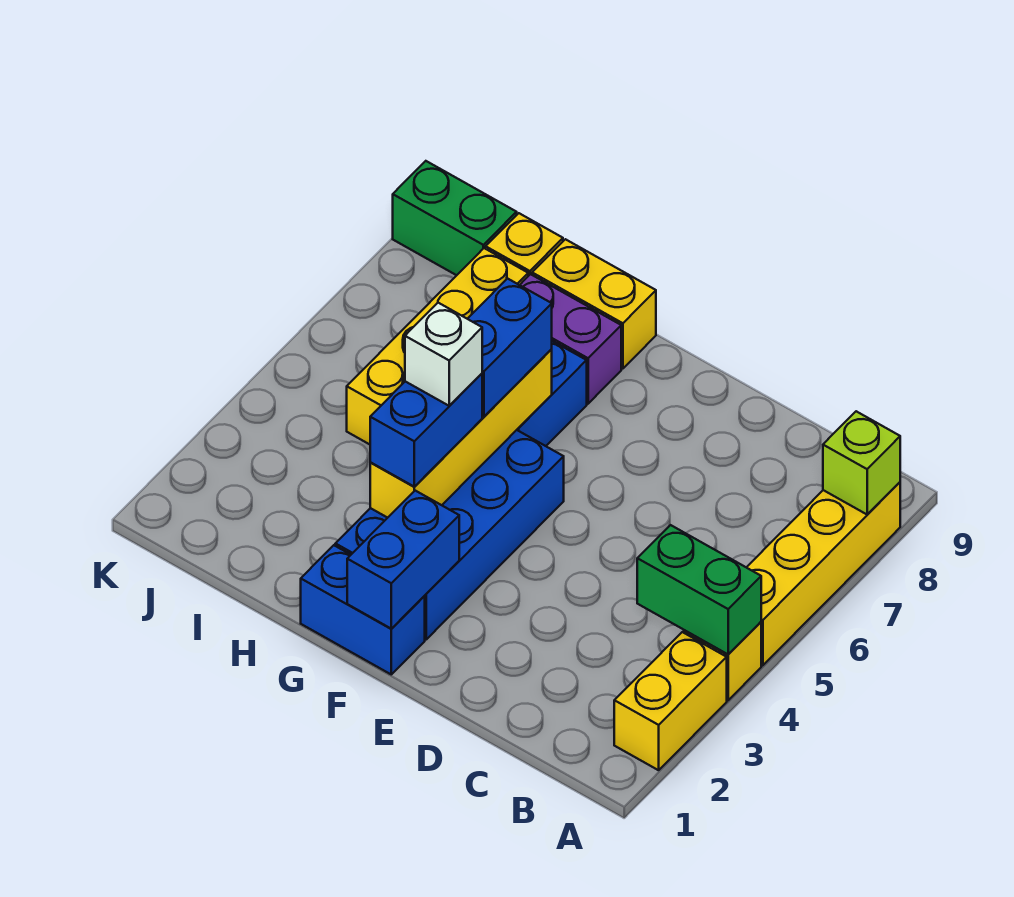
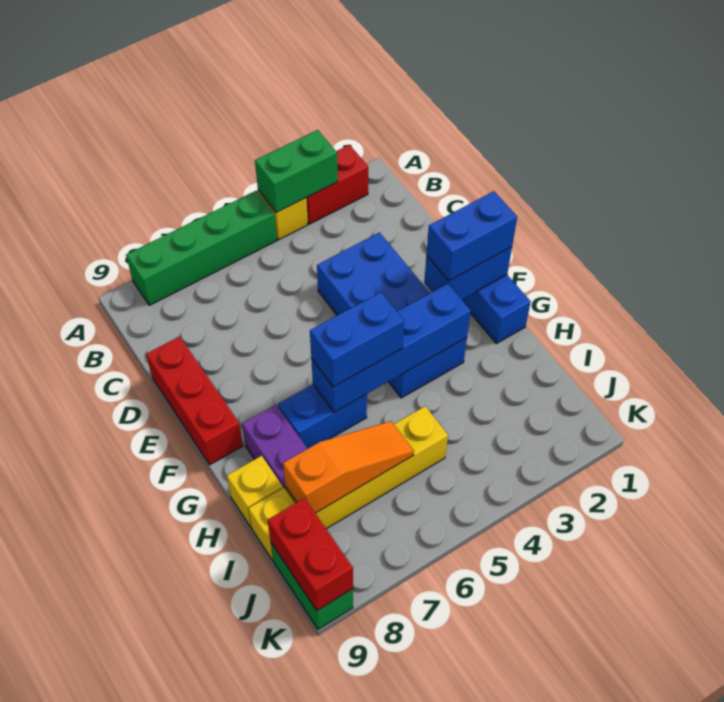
yellow 1x2 brick [614,632,727,770] -> red 1x2 brick [306,145,368,224]
green 1x2 brick [637,525,761,654] -> green 1x2 brick turned to [255,130,338,213]
yellow 1x4 brick [747,482,900,665] -> green 1x4 brick [126,191,277,305]
lime 1x1 brick [823,411,900,514] -> none
none -> red 1x3 brick [146,336,243,465]
blue 2x4 brick [335,430,564,639] -> blue 2x4 brick turned to [317,232,467,398]
yellow 1x4 brick [370,349,552,518] -> blue 1x4 brick [311,284,471,412]
blue 1x2 brick [370,374,482,487] -> blue 1x2 brick moved to [426,191,517,281]
white 1x1 brick [405,303,482,406] -> none
yellow 1x2 brick [532,239,656,369] -> yellow 1x1 brick [227,456,283,528]
none -> orange 1x3 slope [283,421,414,513]
none -> red 1x2 brick [268,498,353,611]

